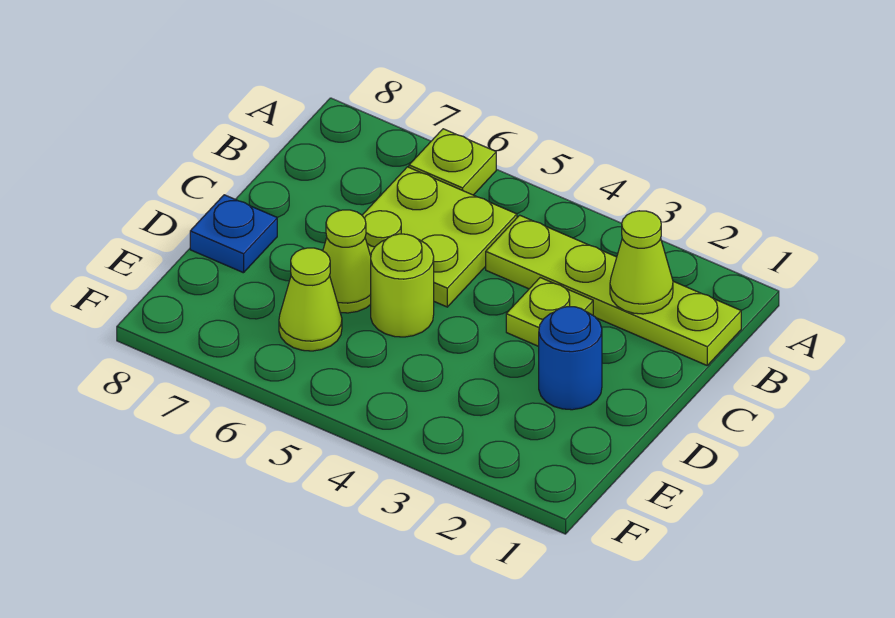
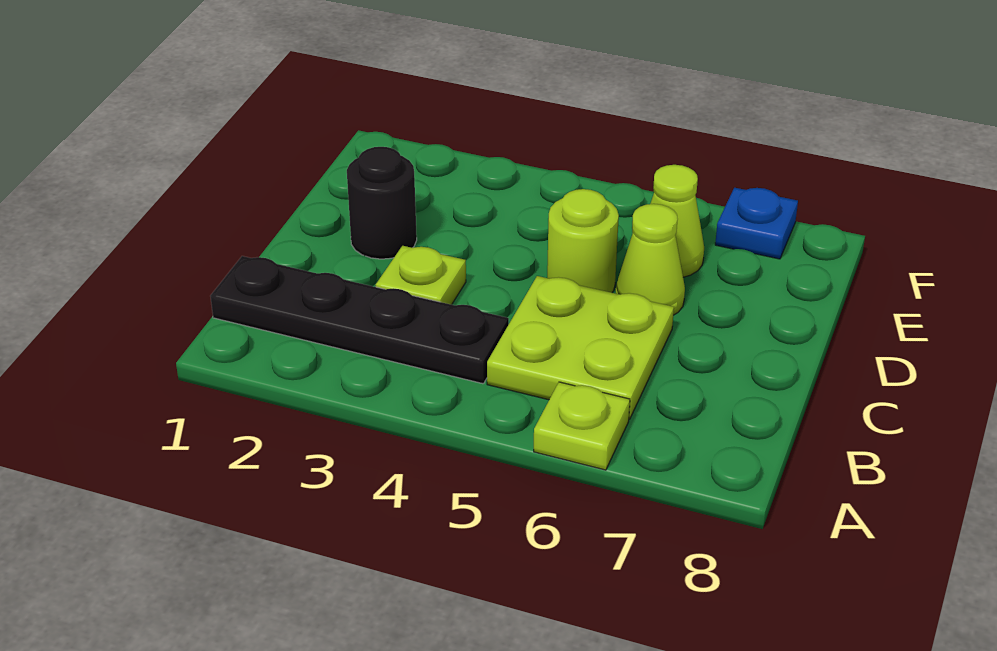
lime 1x4 plate [486,215,741,365] -> black 1x4 plate [210,256,509,384]
lime 1x1 cone [610,211,673,314] -> none
blue 1x1 round brick [539,307,602,410] -> black 1x1 round brick [347,147,417,259]
blue 1x1 plate [190,195,277,273] -> blue 1x1 plate moved to [715,188,798,259]

